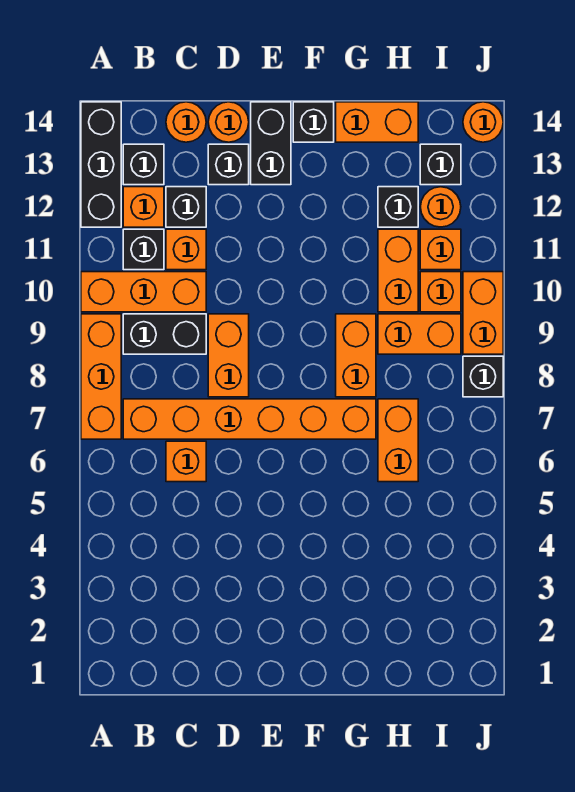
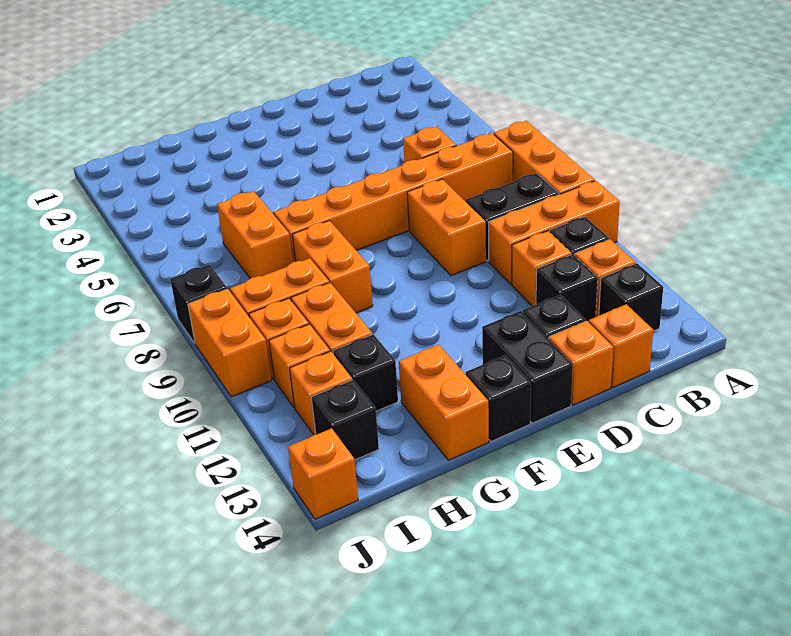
black 1x3 brick [81,102,121,227] -> none
orange 1x1 round brick [166,102,206,142] -> orange 1x1 brick [589,304,653,387]
orange 1x1 round brick [208,102,249,142] -> orange 1x1 brick [549,321,613,405]
orange 1x2 brick [336,102,418,142] -> orange 1x2 brick turned to [399,345,489,460]
orange 1x1 round brick [421,187,461,227] -> orange 1x1 brick [290,351,352,435]
orange 1x1 round brick [463,102,503,142] -> orange 1x1 brick [288,428,358,519]

